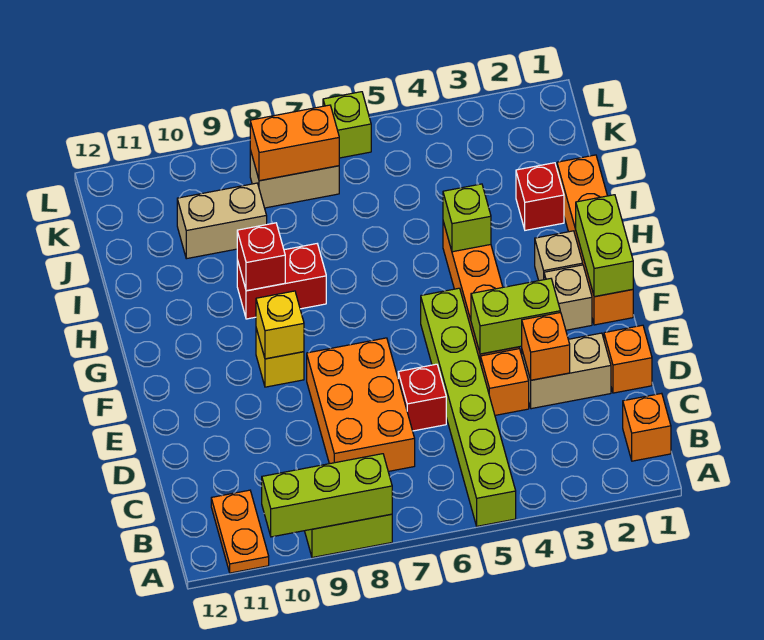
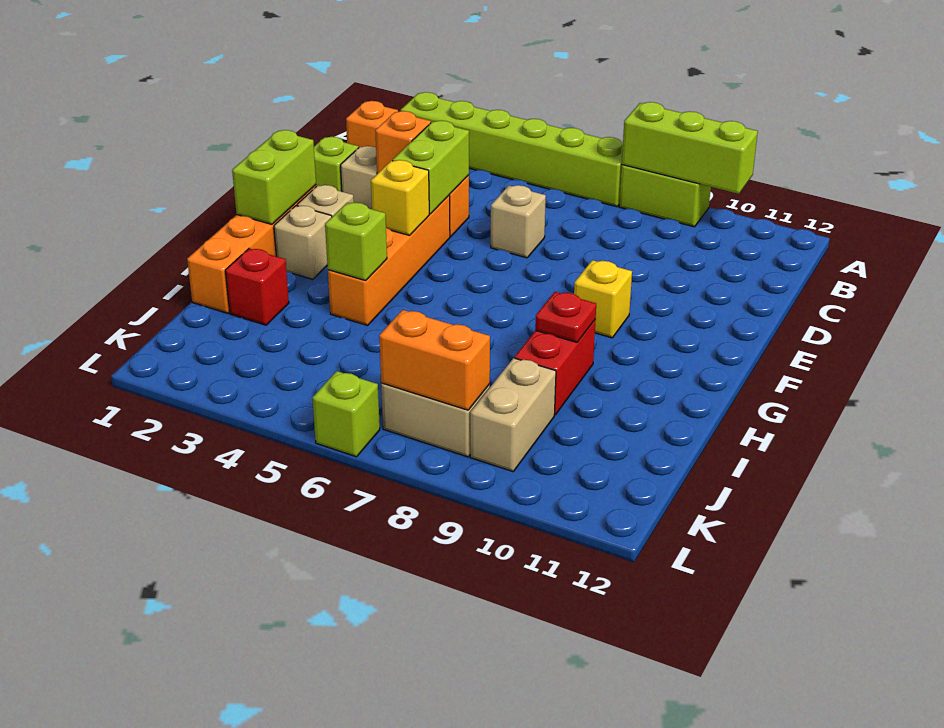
lime 1x6 brick [421,288,516,526] -> lime 1x6 brick turned to [401,92,623,207]
orange 1x2 plate [211,490,269,573] -> none
orange 2x3 brick [307,338,415,471] -> none
orange 1x1 brick [604,325,652,393] -> lime 1x1 brick [314,137,359,192]
red 1x1 brick [398,364,446,431] -> tan 1x1 brick [491,185,546,258]
lime 1x2 brick [471,279,560,354] -> lime 1x2 brick turned to [392,121,469,214]
yellow 1x1 brick [256,291,304,359] -> yellow 1x1 brick moved to [371,160,429,235]
red 1x2 brick [237,244,326,319] -> red 1x2 brick turned to [515,319,596,415]
red 1x1 brick [237,223,285,291] -> red 1x1 plate [535,292,596,342]
tan 1x2 brick [177,183,267,259] -> tan 1x2 brick turned to [470,358,556,472]

